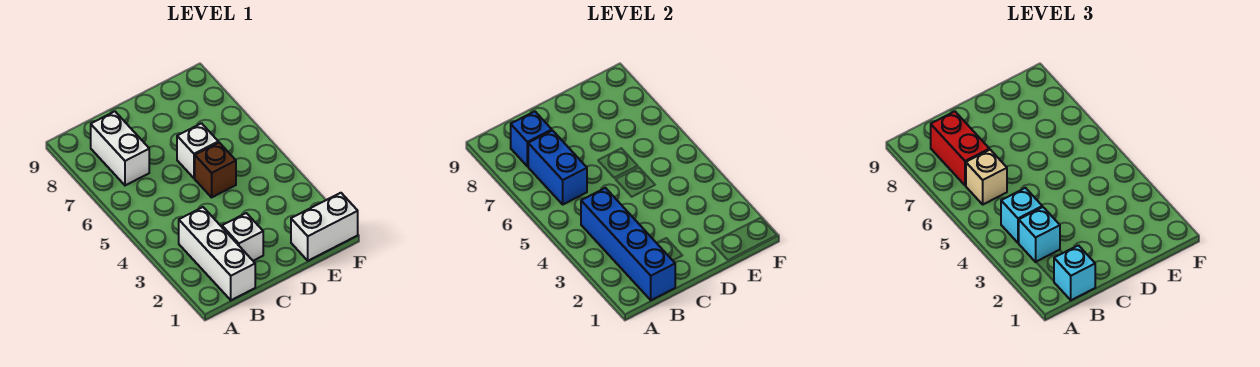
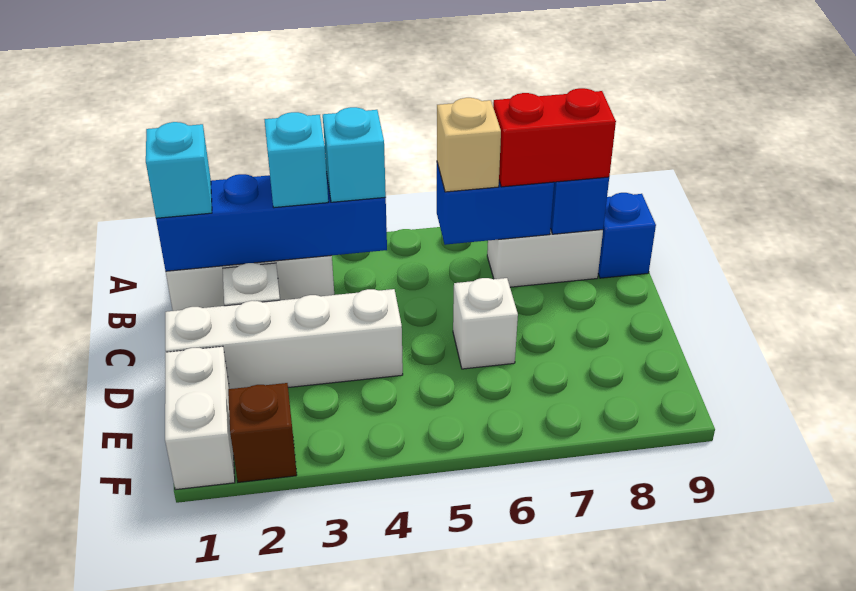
none -> blue 1x1 brick [598,193,656,278]
none -> white 1x4 brick [165,289,403,389]
brown 1x1 brick [195,143,236,197] -> brown 1x1 brick moved to [228,383,297,482]

